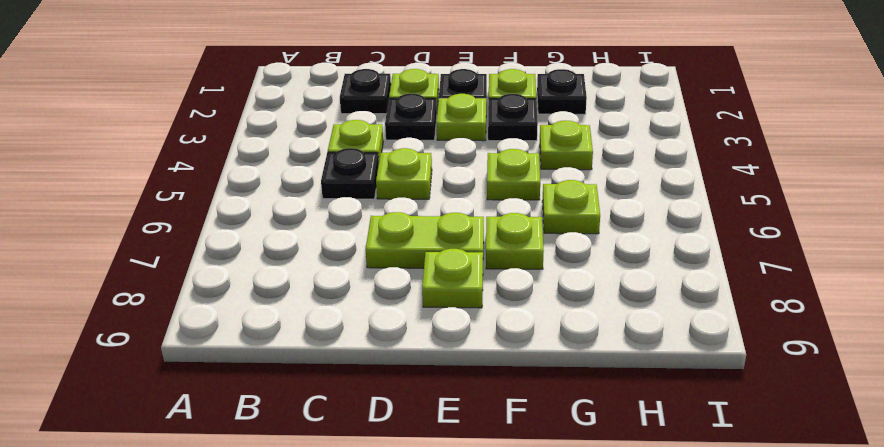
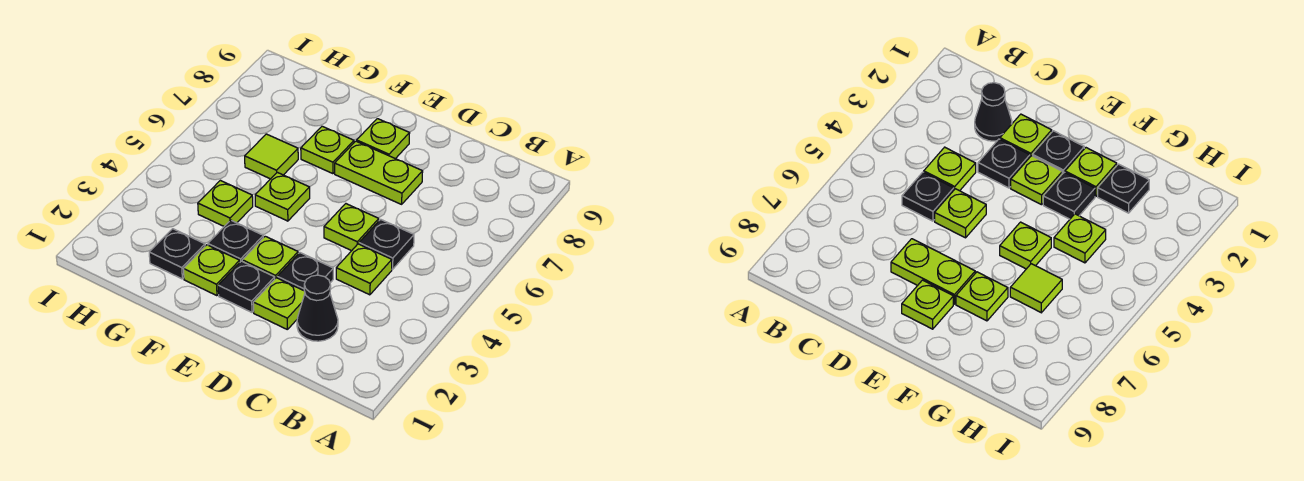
black 1x1 plate [340,69,391,114] -> black 1x1 cone [297,275,338,341]
lime 1x1 plate [542,180,600,234] -> lime 1x1 tile [245,134,298,179]

